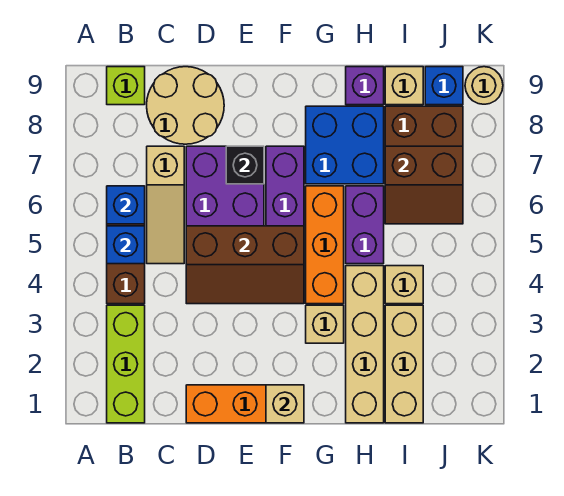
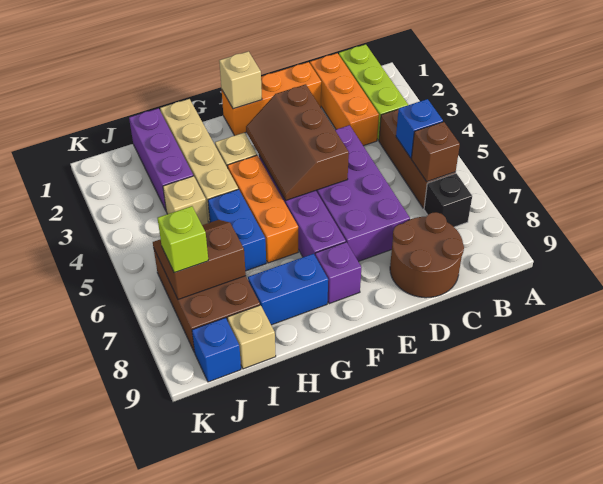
blue 1x1 brick [107,186,145,224] -> brown 1x1 brick [411,122,460,182]
lime 1x1 brick [107,67,145,105] -> lime 1x1 brick moved to [158,206,208,273]
none -> orange 1x3 brick [310,53,379,146]
tan 1x3 slope [147,146,184,264] -> none
tan 2x2 round brick [147,67,224,144] -> brown 2x2 round brick [390,212,464,298]
brown 2x3 slope [186,226,304,304] -> brown 2x3 slope turned to [246,84,349,200]
black 1x1 brick [226,146,264,184] -> black 1x1 brick moved to [424,173,472,227]
blue 2x2 brick [306,106,384,184] -> blue 1x2 brick [248,254,328,325]
purple 1x2 brick [346,186,384,264] -> blue 1x2 brick [208,189,266,271]
purple 1x1 brick [346,67,384,105] -> purple 1x1 brick moved to [315,242,361,304]
tan 1x3 brick [385,305,423,423] -> purple 1x3 brick [129,108,193,210]
tan 1x1 round brick [465,67,503,104] -> none

